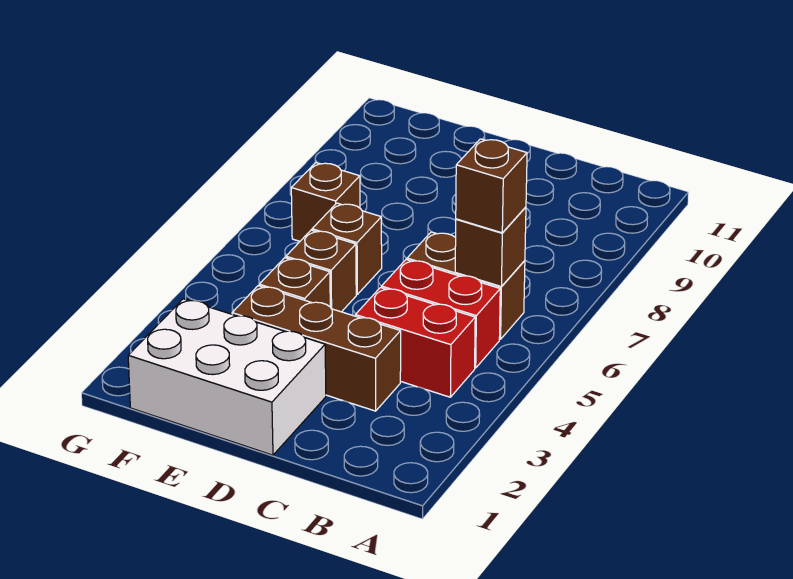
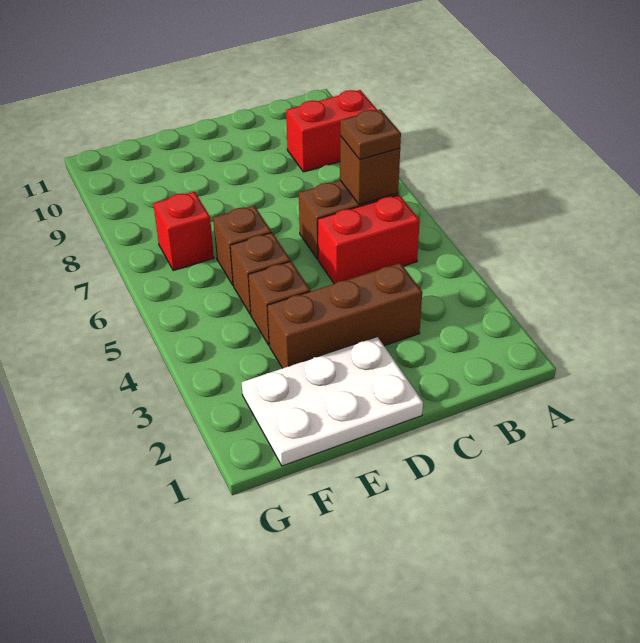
red 1x2 brick [355,288,475,397] -> red 1x2 brick moved to [286,90,377,172]
brown 1x1 brick [456,139,527,233] -> brown 1x1 plate [340,109,401,159]
white 2x3 brick [128,299,326,455] -> white 2x3 plate [242,337,423,466]
brown 1x1 brick [291,163,360,241] -> red 1x1 brick [153,192,214,270]

